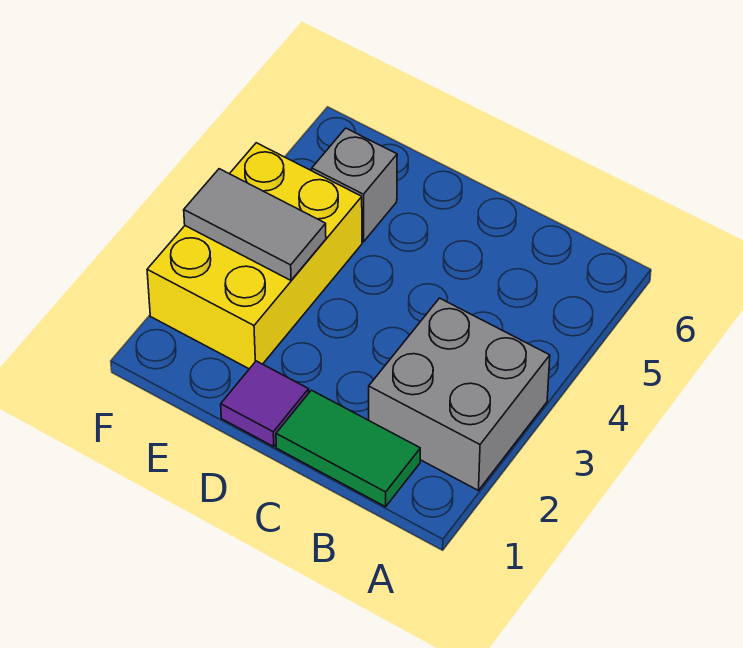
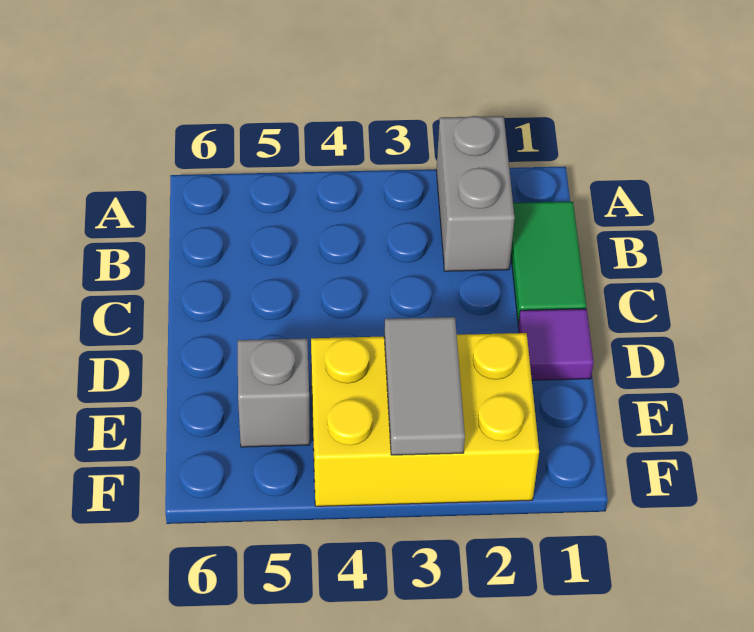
grey 2x2 brick [369,298,550,491] -> grey 1x2 brick [436,116,515,271]

